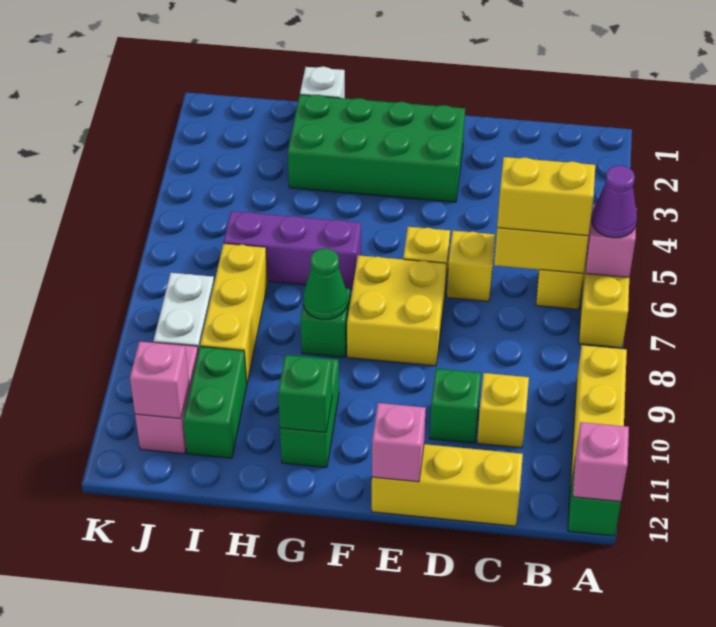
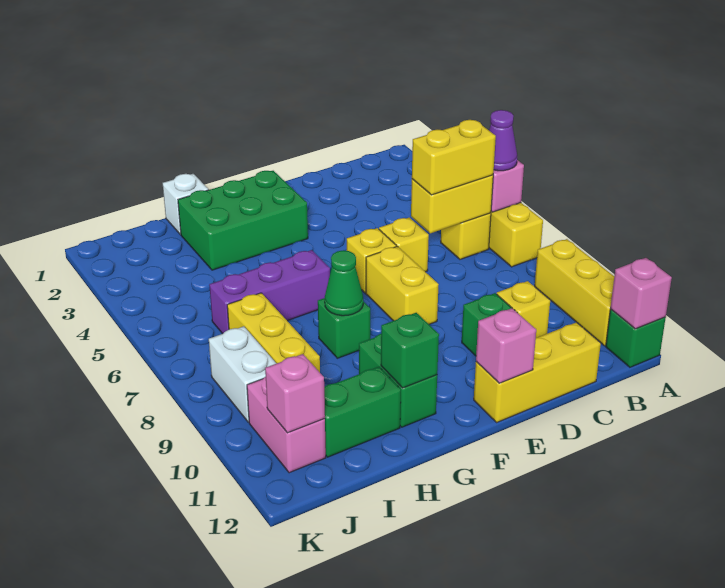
green 2x4 brick [288,95,465,202] -> green 2x3 brick [178,171,308,270]
yellow 2x2 brick [347,255,446,366] -> yellow 1x2 brick [366,246,439,324]
green 1x2 brick [183,347,247,458] -> green 1x2 brick turned to [324,367,401,457]

